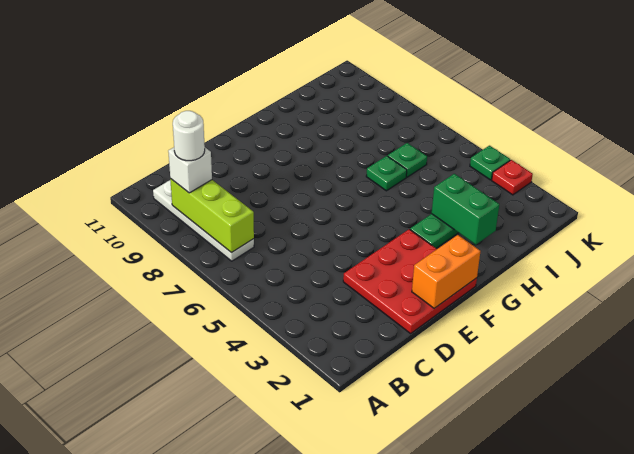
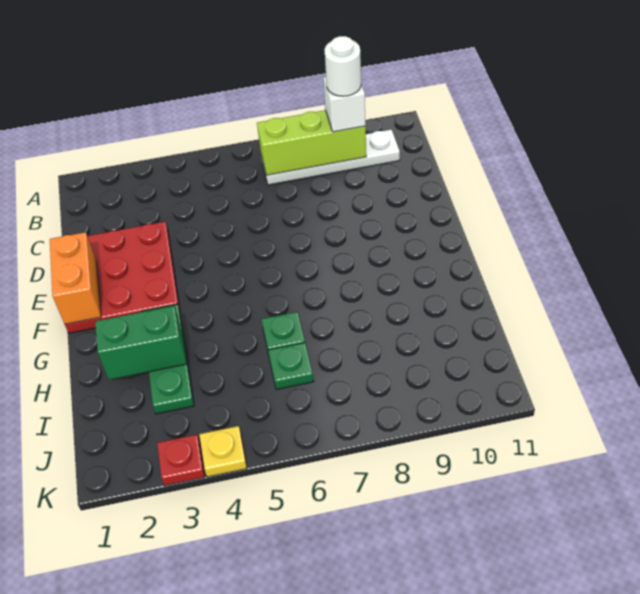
green 1x1 plate [470,146,510,180] -> yellow 1x1 plate [199,426,247,477]

